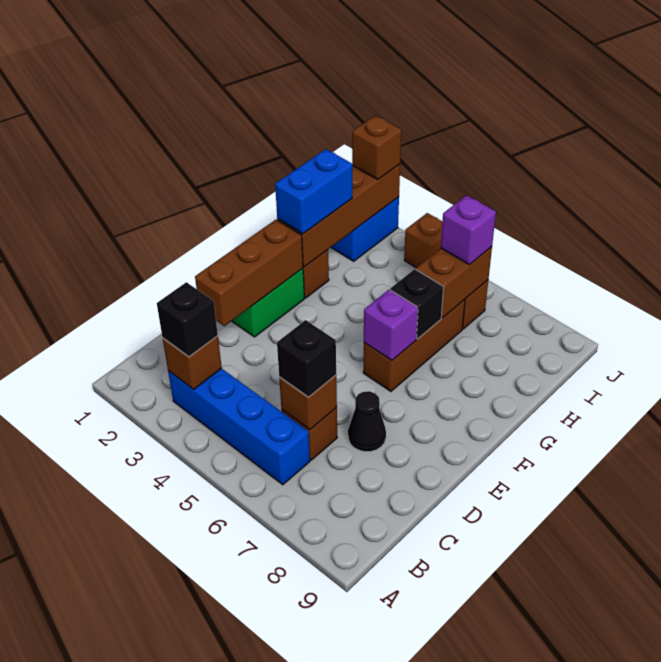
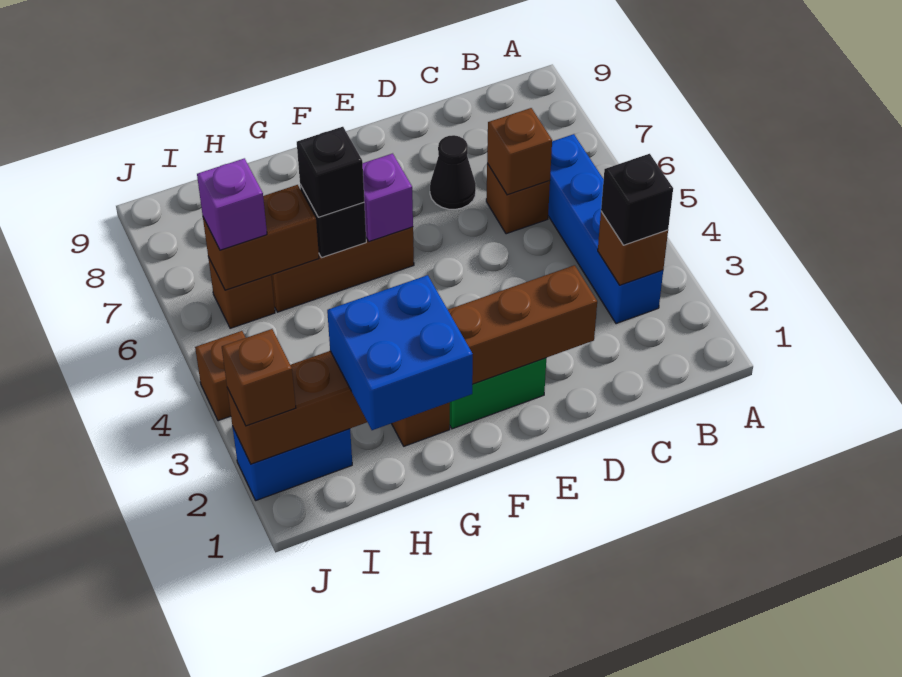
black 1x1 brick [277,320,336,397] -> black 1x1 brick moved to [297,127,364,217]
blue 1x2 brick [275,149,352,234] -> blue 2x2 brick [327,275,473,430]

